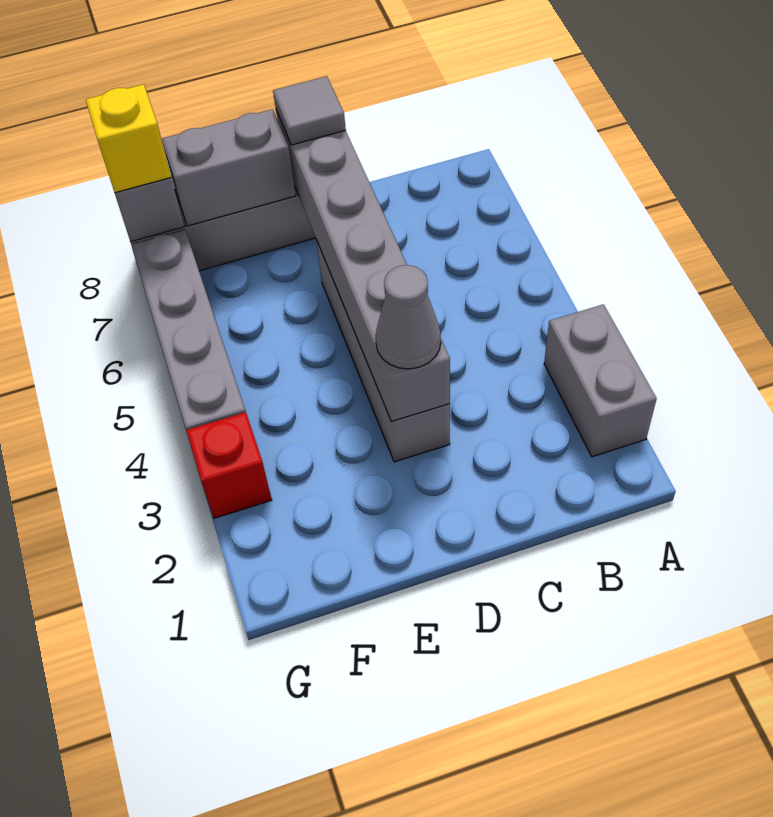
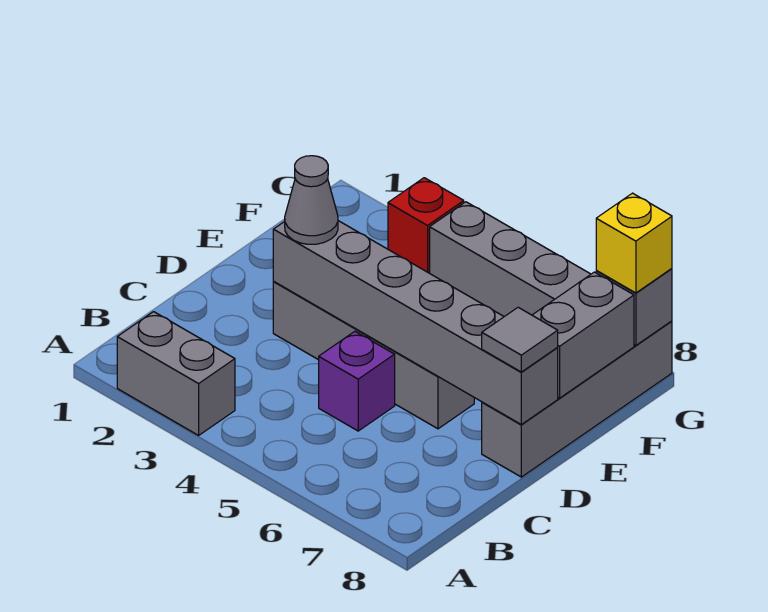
none -> purple 1x1 brick [319,331,395,431]

